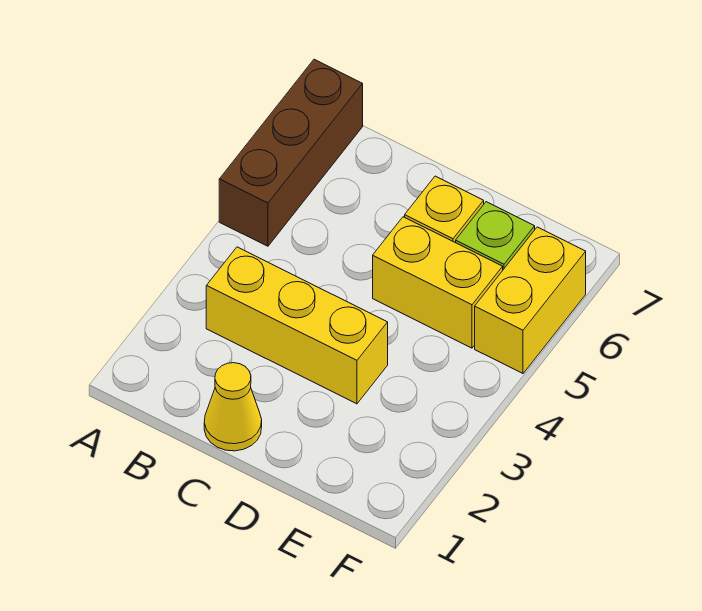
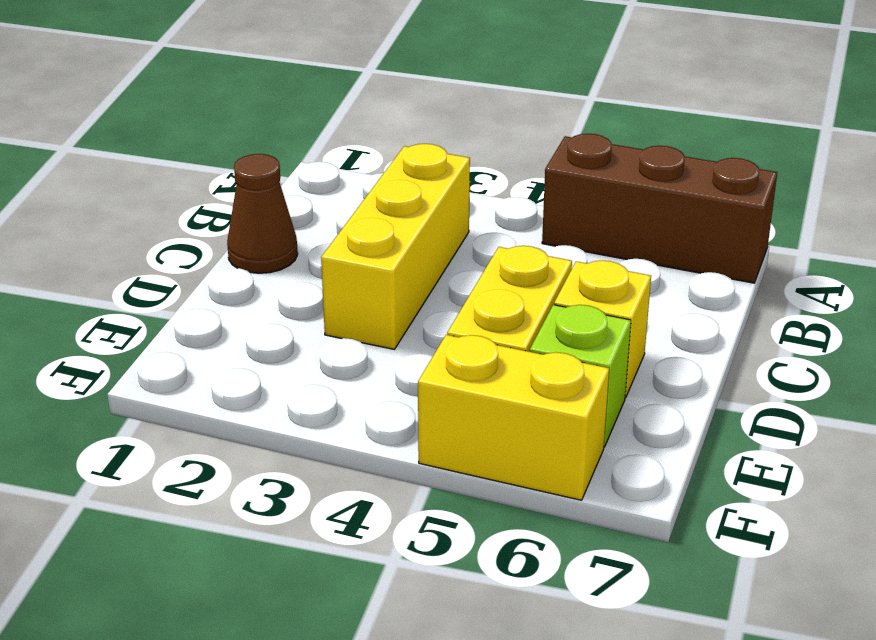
yellow 1x1 cone [204,363,262,451] -> brown 1x1 cone [227,154,298,273]

